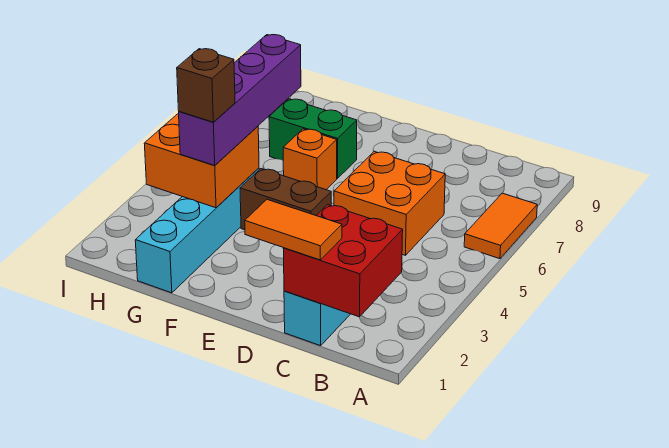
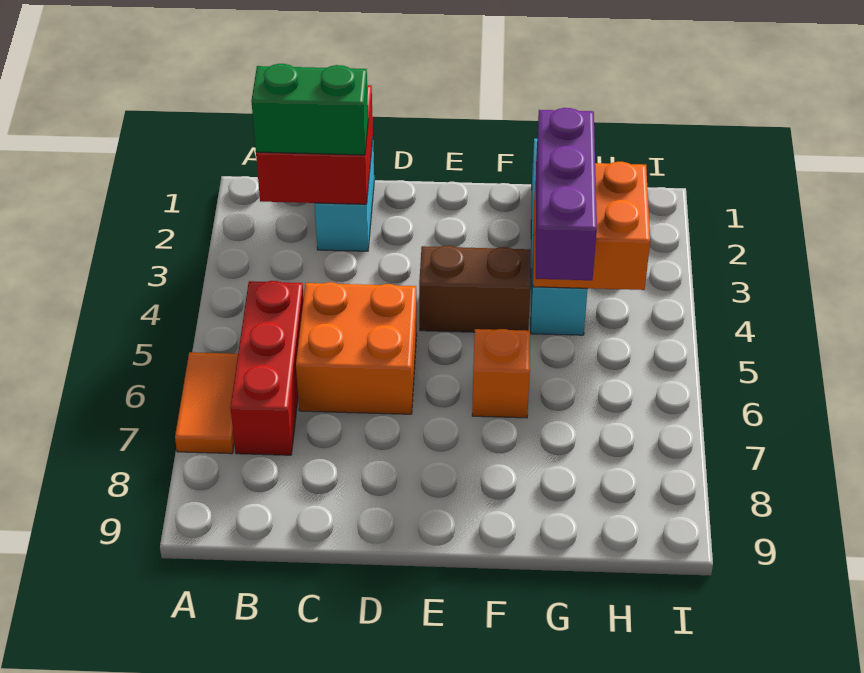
none -> red 1x3 brick [231,281,304,455]
orange 1x2 tile [245,200,342,260] -> none
green 1x2 brick [269,99,357,179] -> green 1x2 brick moved to [251,64,368,155]
purple 1x4 brick [179,35,301,166] -> purple 1x3 brick [536,108,597,280]
brown 1x1 brick [177,49,235,122] -> none

